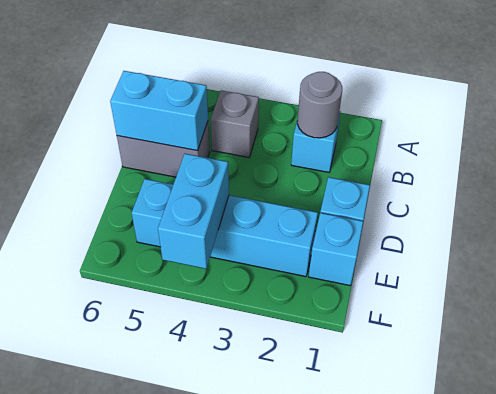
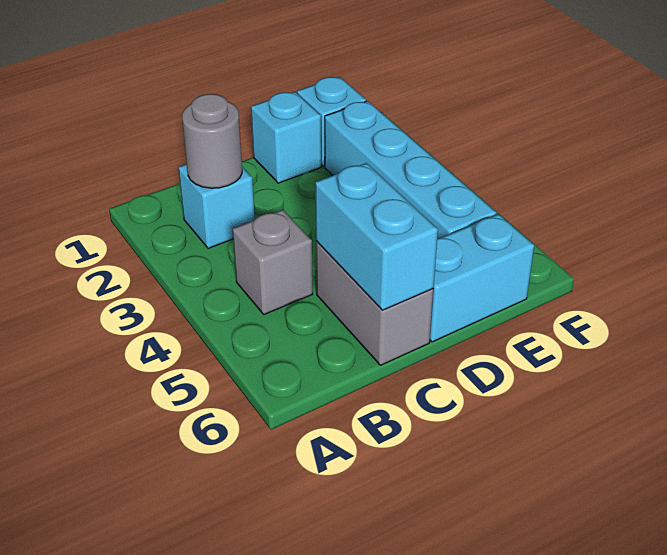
cyan 1x2 brick [158,154,229,269] -> cyan 1x2 brick moved to [430,214,534,342]

